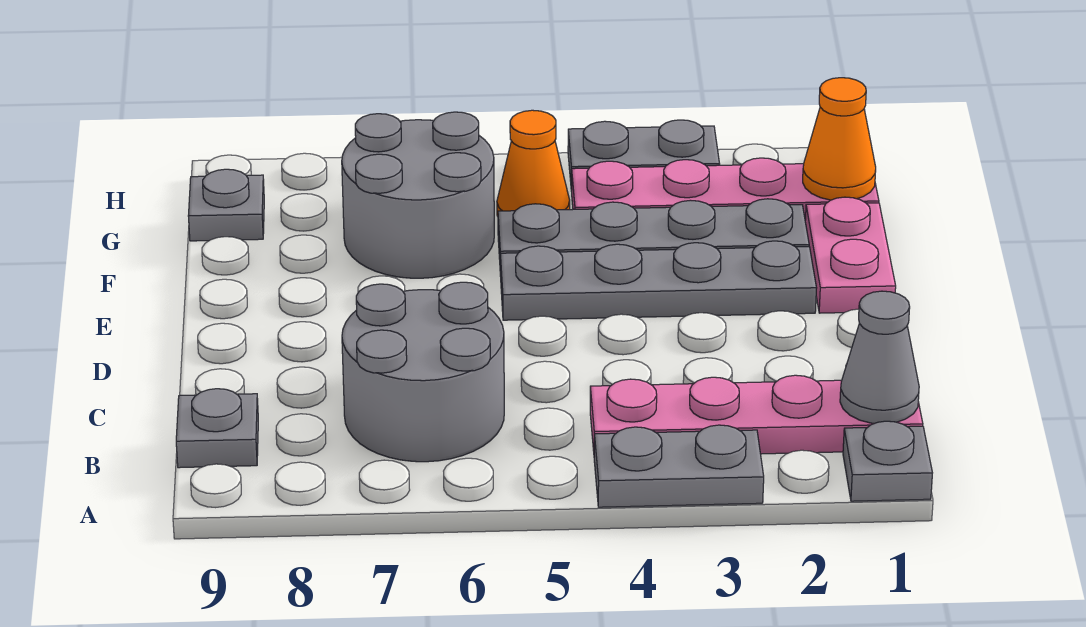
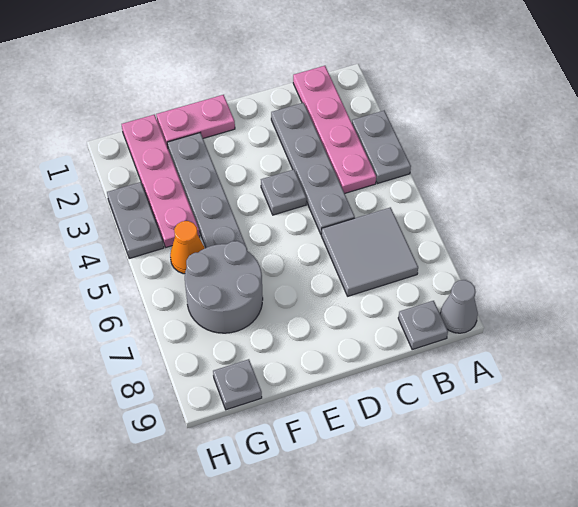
grey 1x1 plate [843,421,932,501] -> grey 1x1 plate moved to [261,170,306,215]
grey 1x1 cone [840,291,919,423] -> grey 1x1 cone moved to [440,280,478,333]
grey 2x2 round brick [342,282,504,462] -> grey 2x2 tile [321,207,418,296]
grey 1x4 plate [500,241,816,320] -> grey 1x4 plate moved to [271,103,355,234]
orange 1x1 cone [803,78,876,200] -> none

